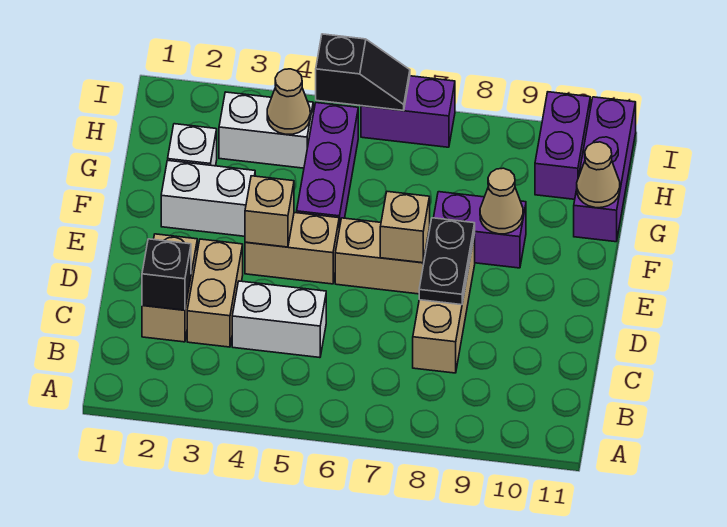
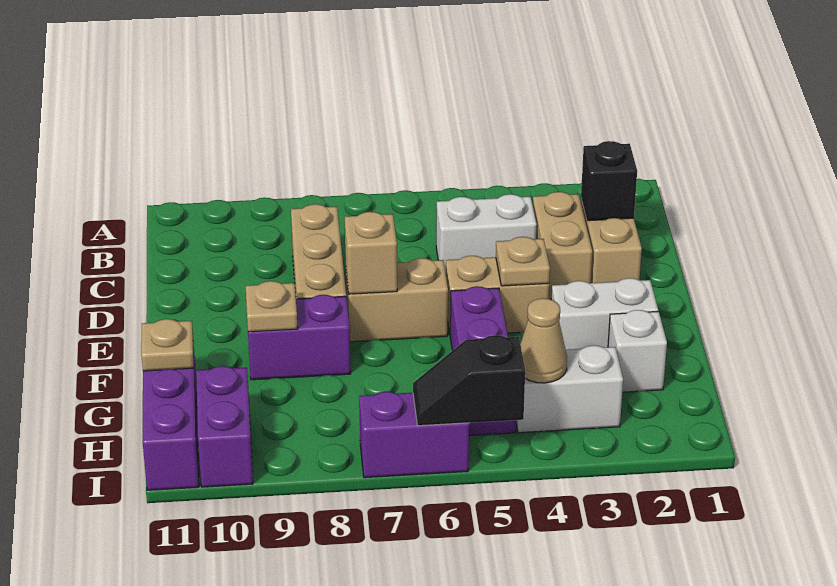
black 1x2 plate [419,218,475,305] -> none
tan 1x1 brick [245,176,294,247] -> tan 1x1 plate [496,237,550,286]
tan 1x1 cone [480,168,523,234] -> tan 1x1 plate [246,281,298,332]
tan 1x1 cone [577,142,620,208] -> tan 1x1 plate [141,319,194,371]

